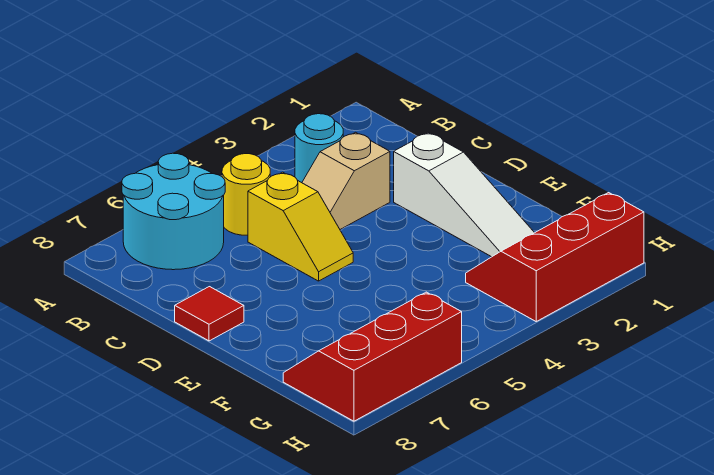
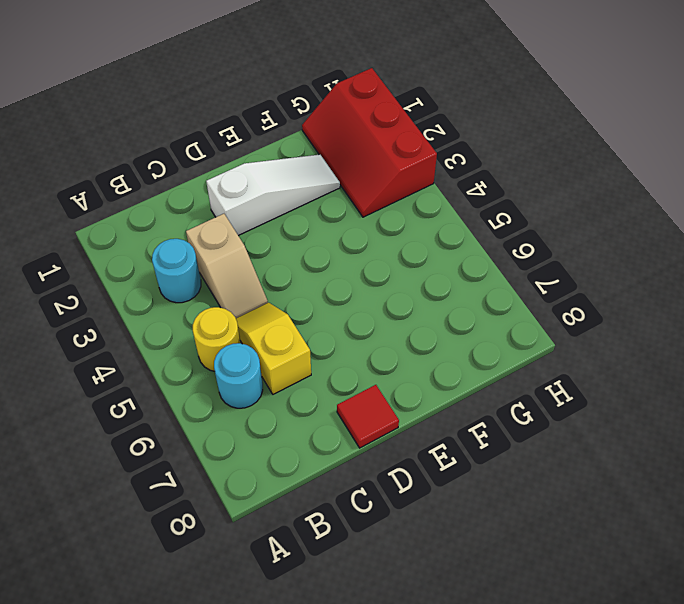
cyan 2x2 round brick [122,153,225,270] -> cyan 1x1 round brick [214,343,263,408]
yellow 1x2 slope [248,172,353,281] -> yellow 1x2 slope turned to [236,303,311,394]
red 2x3 slope [283,292,462,421] -> none

